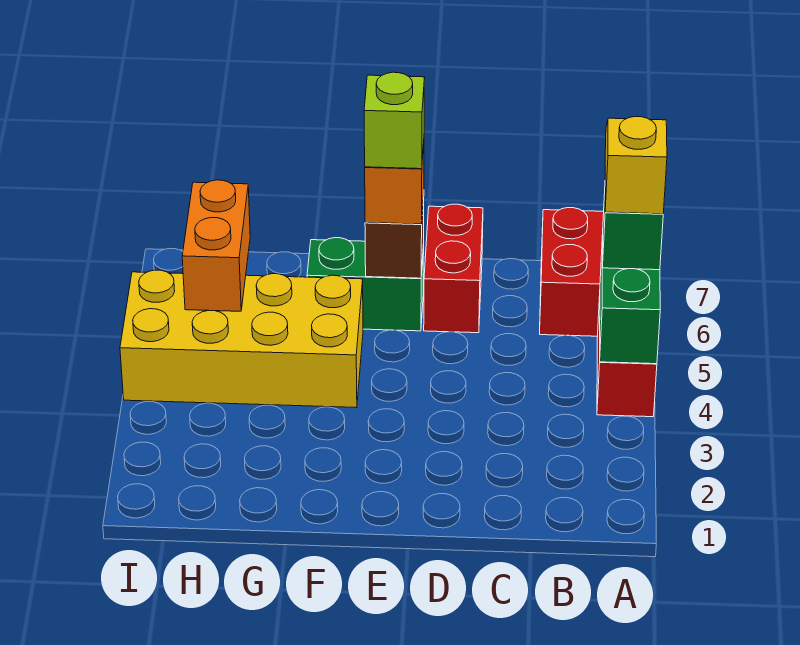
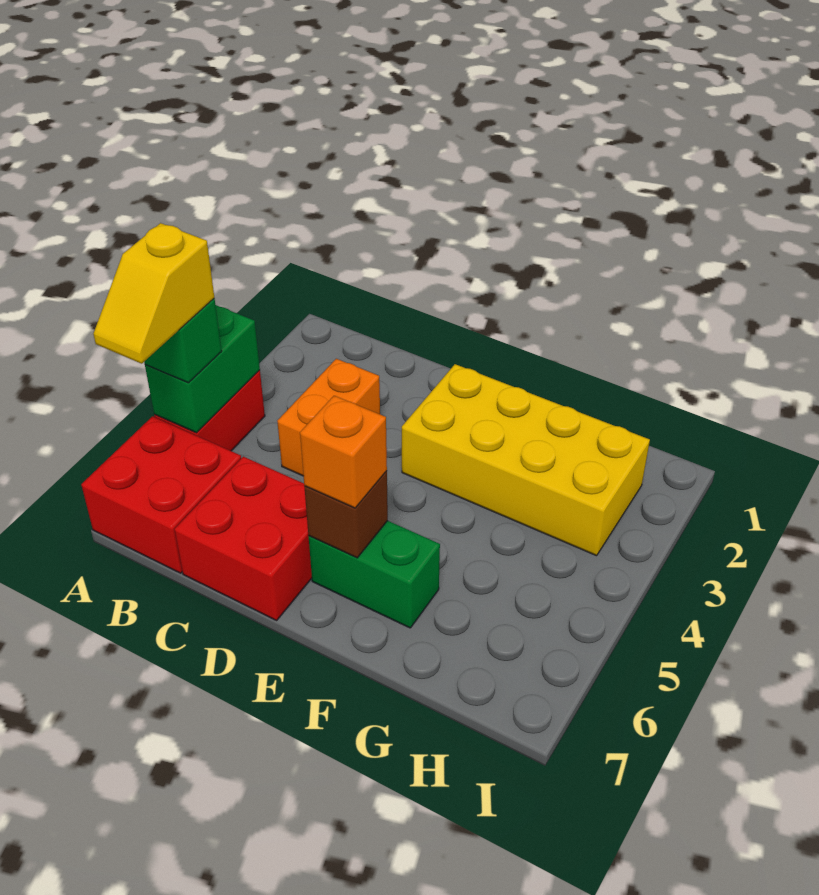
red 1x2 brick [424,204,483,333] -> red 2x2 brick [175,457,312,620]
lime 1x1 brick [364,72,425,169] -> none
yellow 2x4 brick [120,270,363,408] -> yellow 2x4 brick moved to [402,364,650,556]
orange 1x2 brick [182,180,250,311] -> orange 1x2 brick moved to [277,359,380,476]

